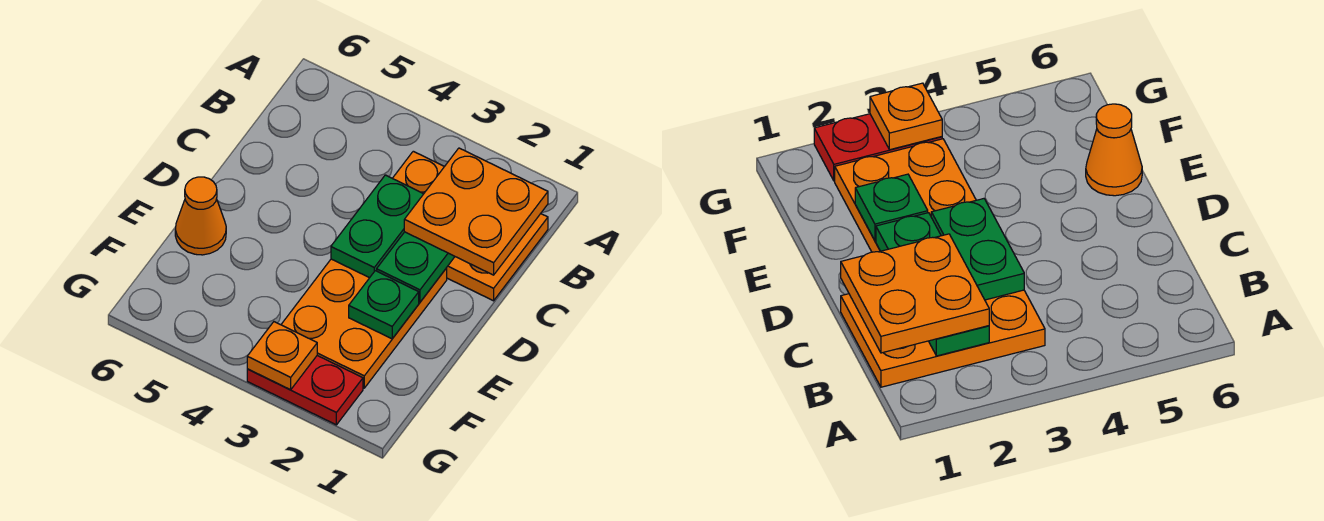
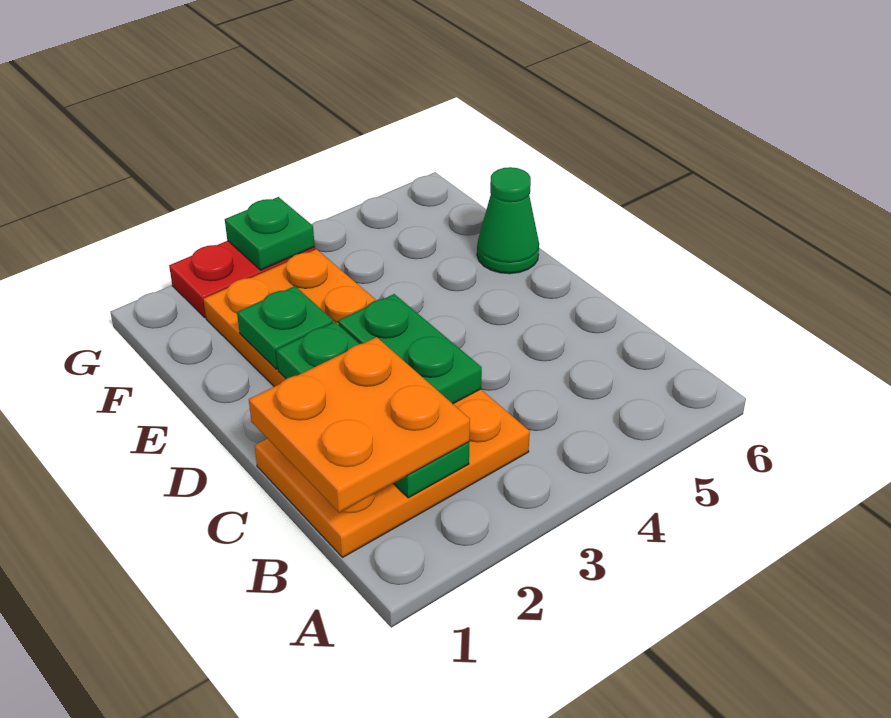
orange 1x1 cone [175,177,226,255] -> green 1x1 cone [477,167,539,274]
orange 1x1 plate [247,322,317,390] -> green 1x1 plate [225,197,315,270]

